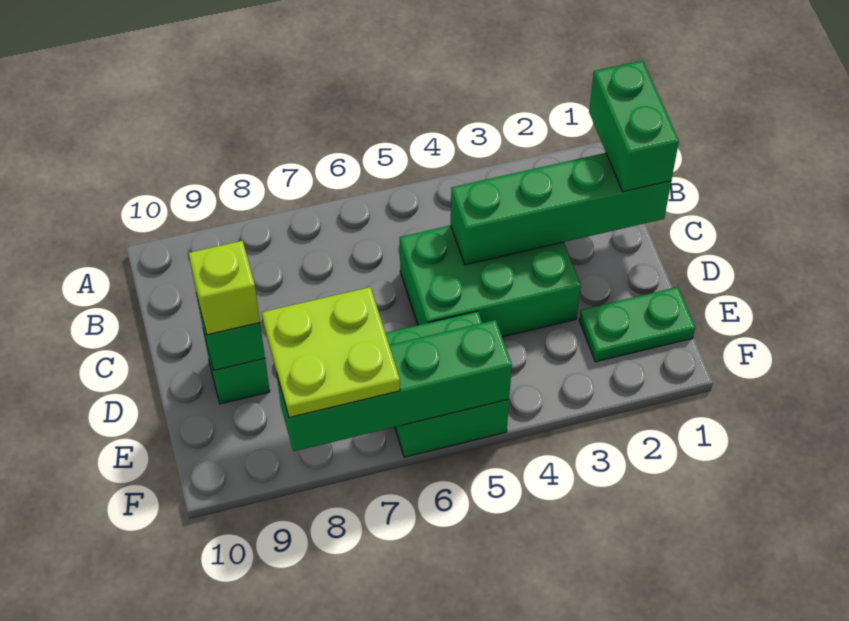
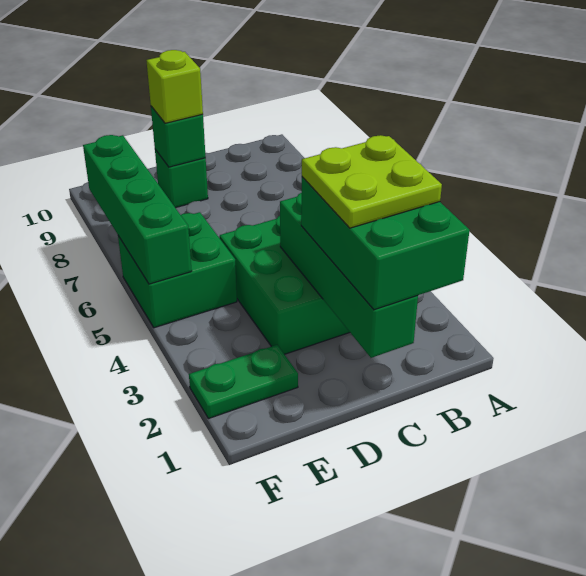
green 1x2 brick [589,61,679,192] -> green 2x3 brick [301,177,470,310]
green 1x2 plate [579,287,695,362] -> green 1x2 plate turned to [189,345,298,419]
lime 2x2 plate [262,287,400,418] -> lime 2x2 plate moved to [302,135,442,228]

